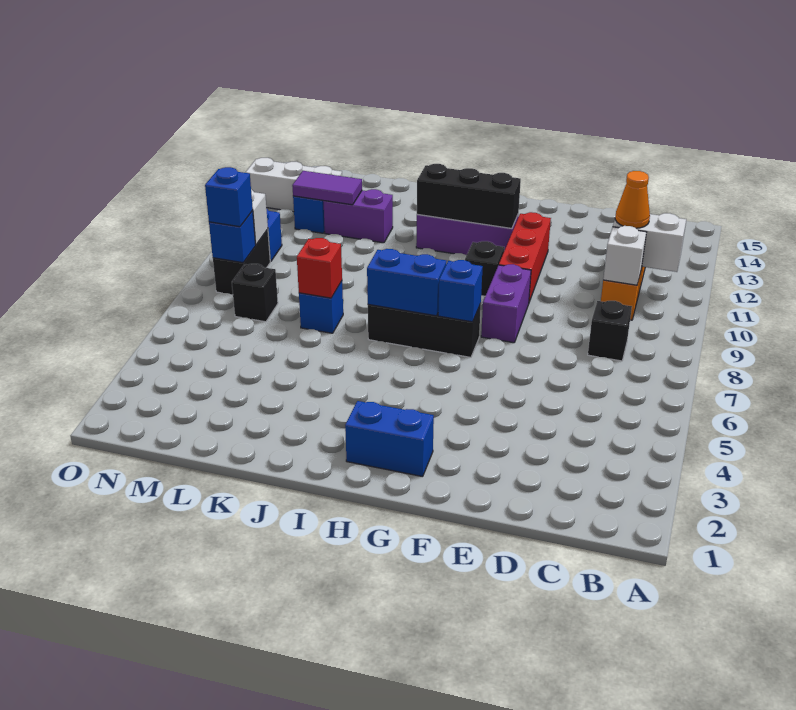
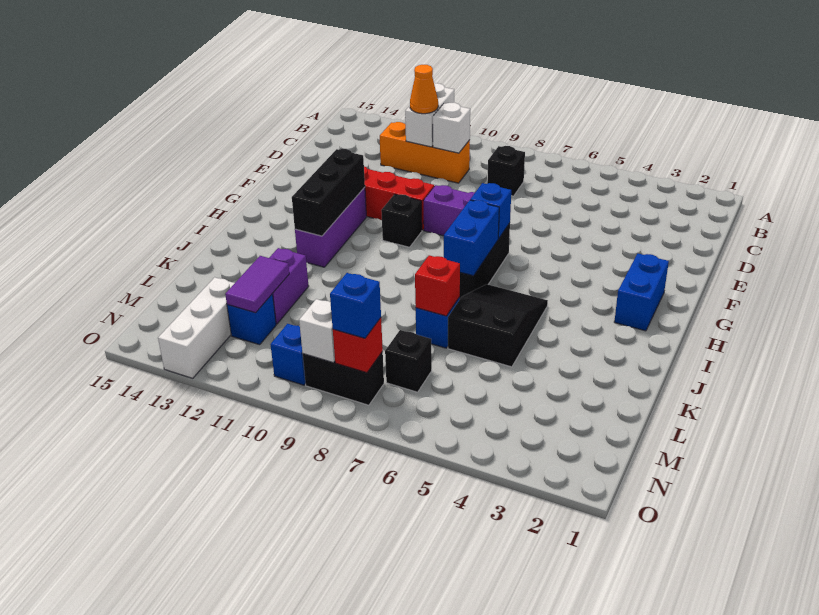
none -> black 2x3 slope [448,284,548,367]
blue 1x1 brick [209,211,256,263] -> red 1x1 brick [333,318,383,373]

